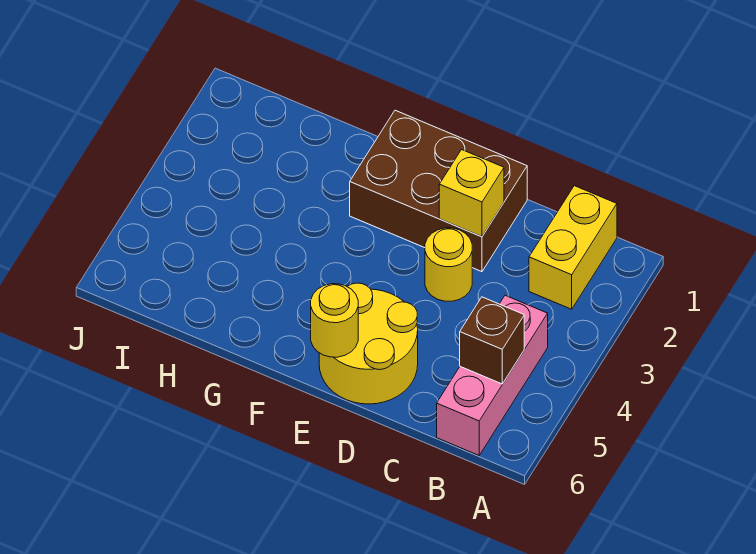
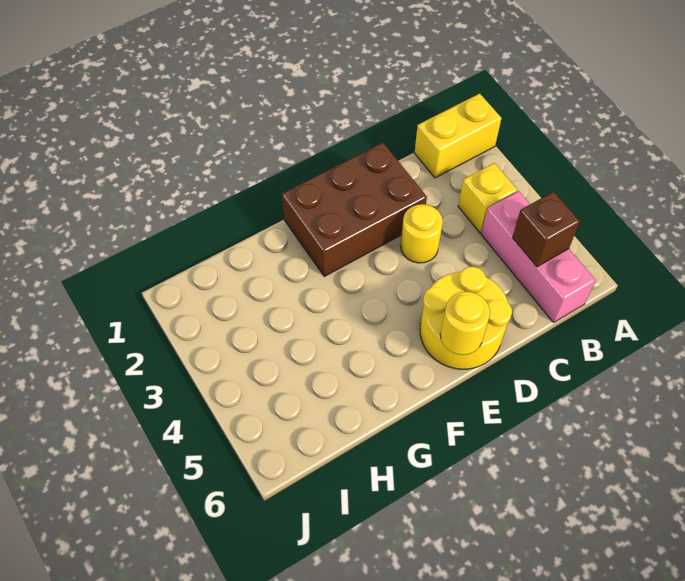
yellow 1x2 brick [529,186,617,309] -> yellow 1x2 brick turned to [415,94,502,178]
yellow 1x1 brick [439,150,504,237] -> yellow 1x1 brick moved to [458,163,518,233]

